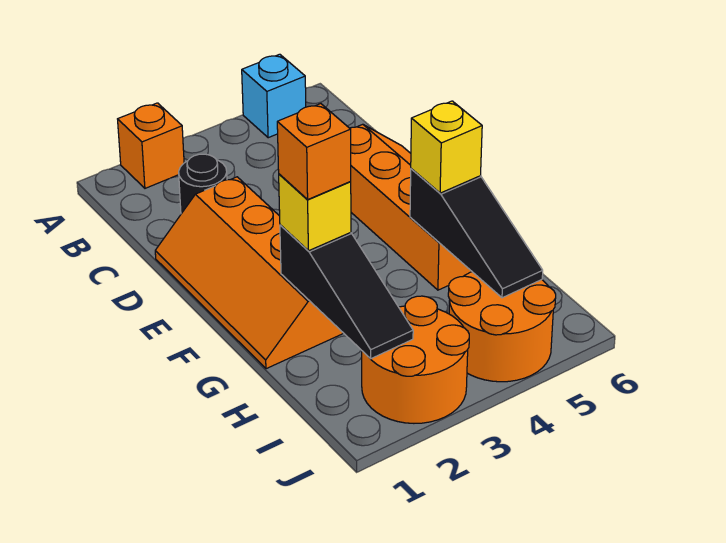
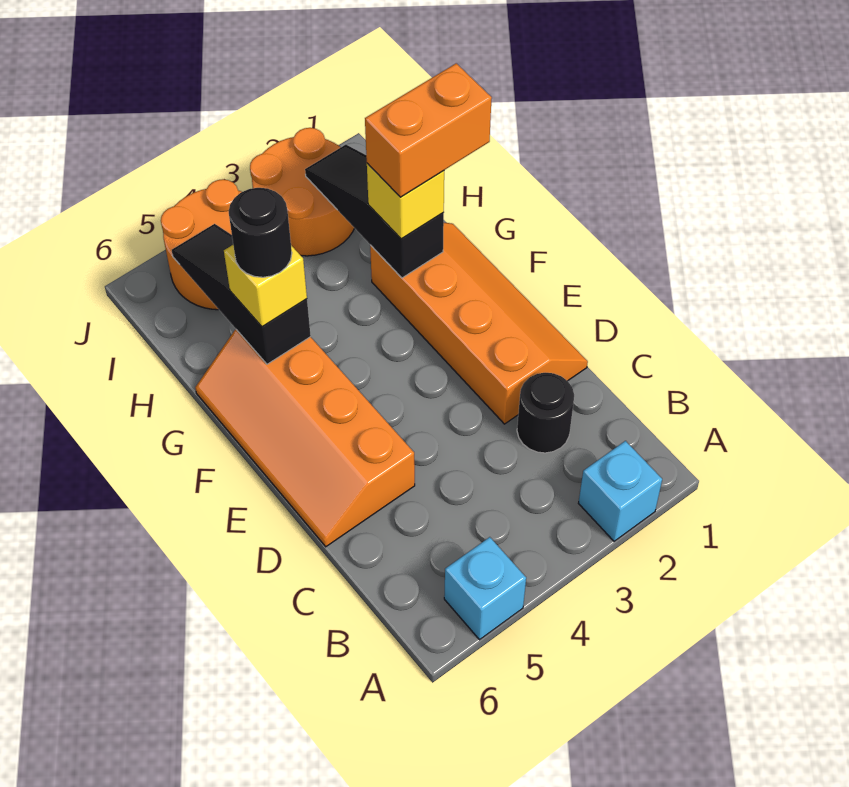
orange 1x1 brick [118,103,184,188] -> cyan 1x1 brick [578,441,662,541]
orange 1x1 brick [277,104,351,199] -> orange 1x2 brick [365,63,492,197]
none -> black 1x1 round brick [229,188,292,277]

